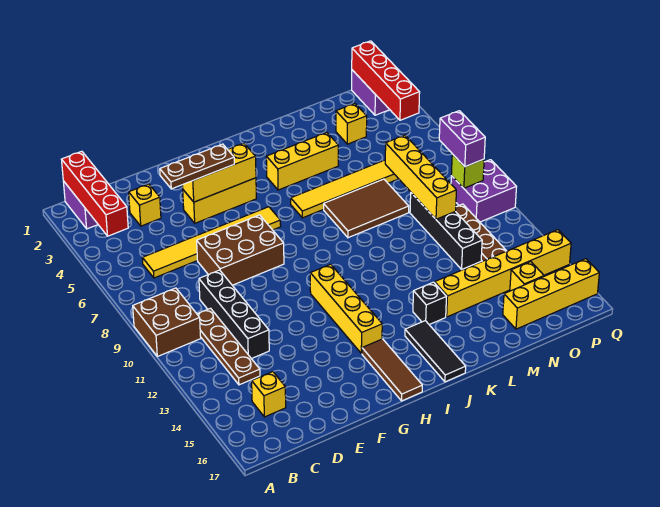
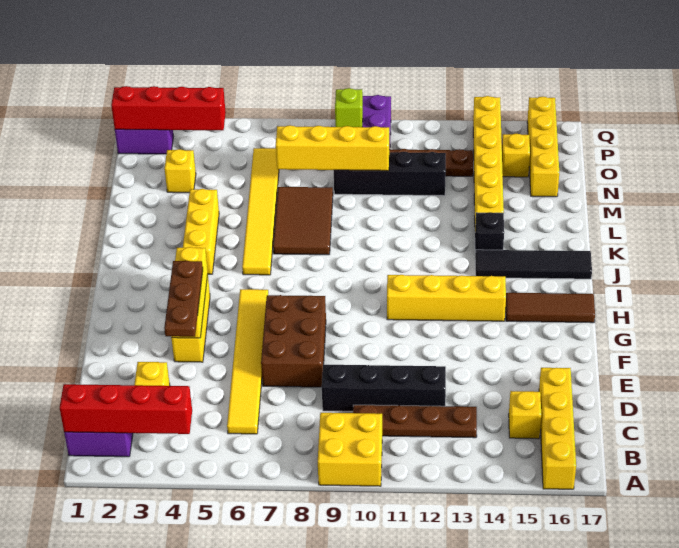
brown 2x2 brick [133,288,201,357] -> yellow 2x2 brick [318,413,382,486]
none -> yellow 1x4 brick [539,368,576,489]
black 1x3 tile [405,321,466,382] -> black 1x4 tile [475,250,592,279]
purple 1x2 brick [439,111,485,167] -> none

